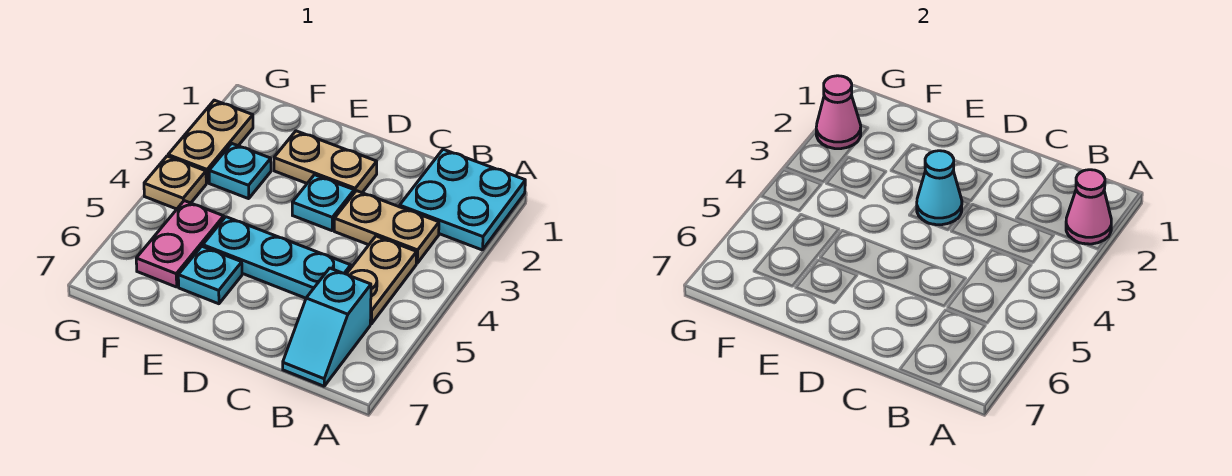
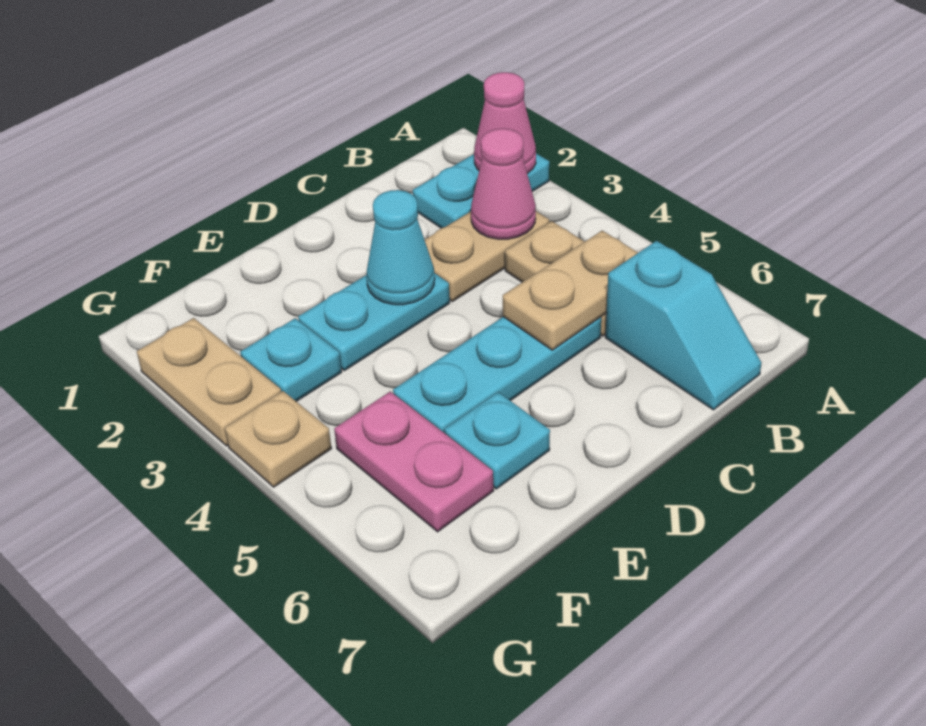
cyan 2x2 plate [400,149,525,250] -> cyan 1x2 plate [413,153,549,228]
tan 1x2 plate [274,131,377,193] -> tan 1x2 plate moved to [503,231,638,350]
cyan 1x1 plate [292,175,354,231] -> cyan 1x2 plate [298,273,450,371]
pink 1x1 cone [816,76,861,149] -> pink 1x1 cone moved to [471,128,536,239]

